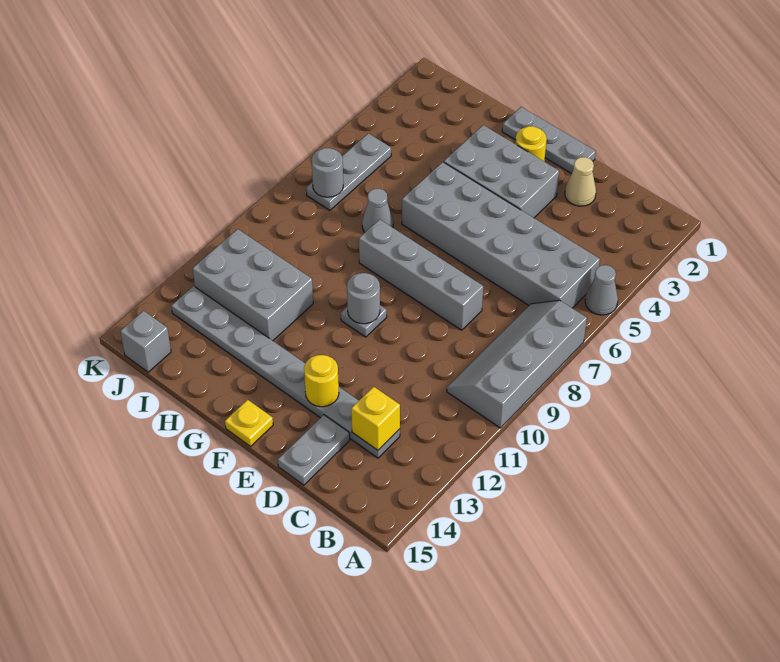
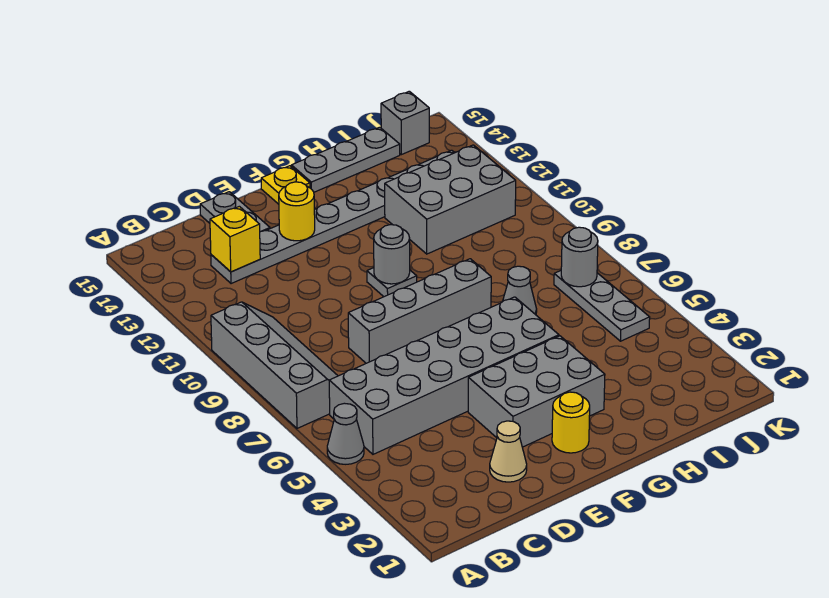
grey 1x3 plate [502,107,596,174] -> grey 1x3 plate moved to [291,127,400,192]

